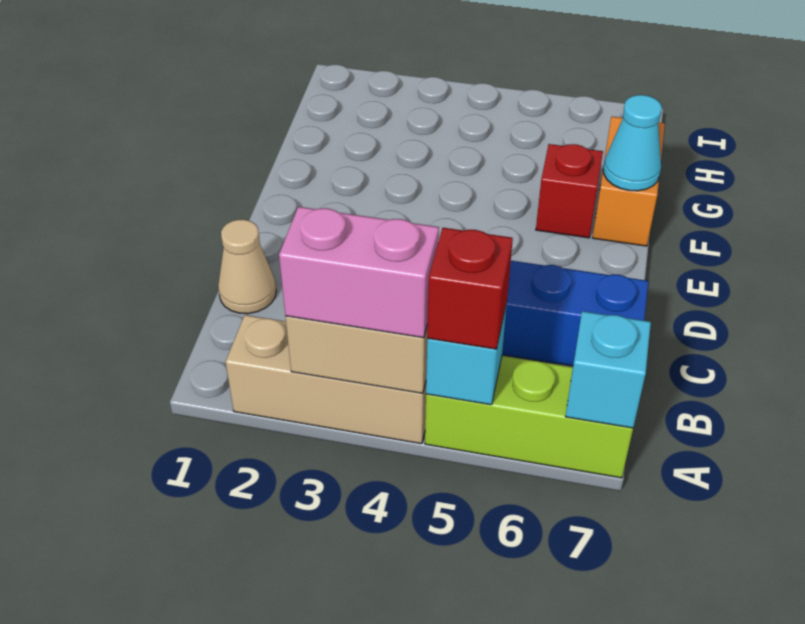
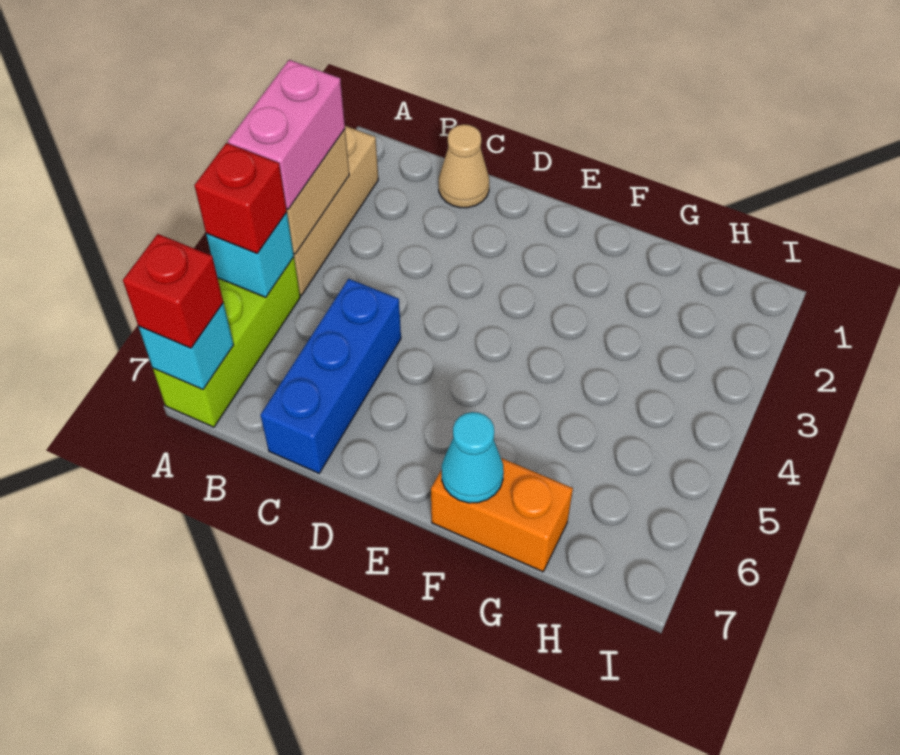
red 1x1 brick [536,144,603,238] -> red 1x1 brick moved to [123,234,223,348]

